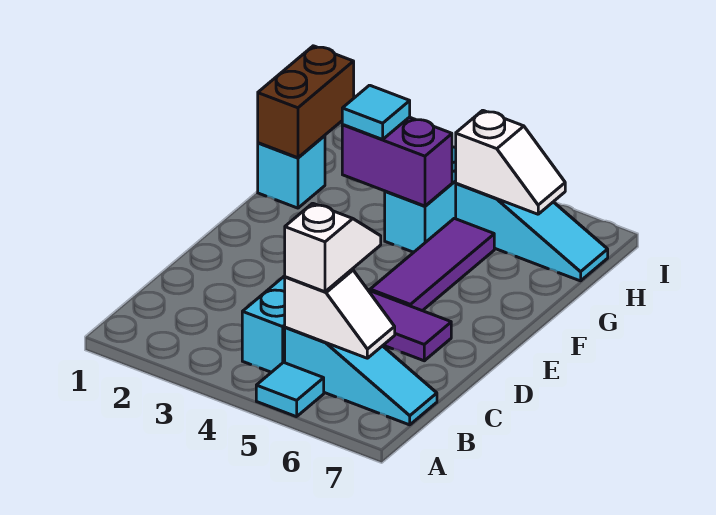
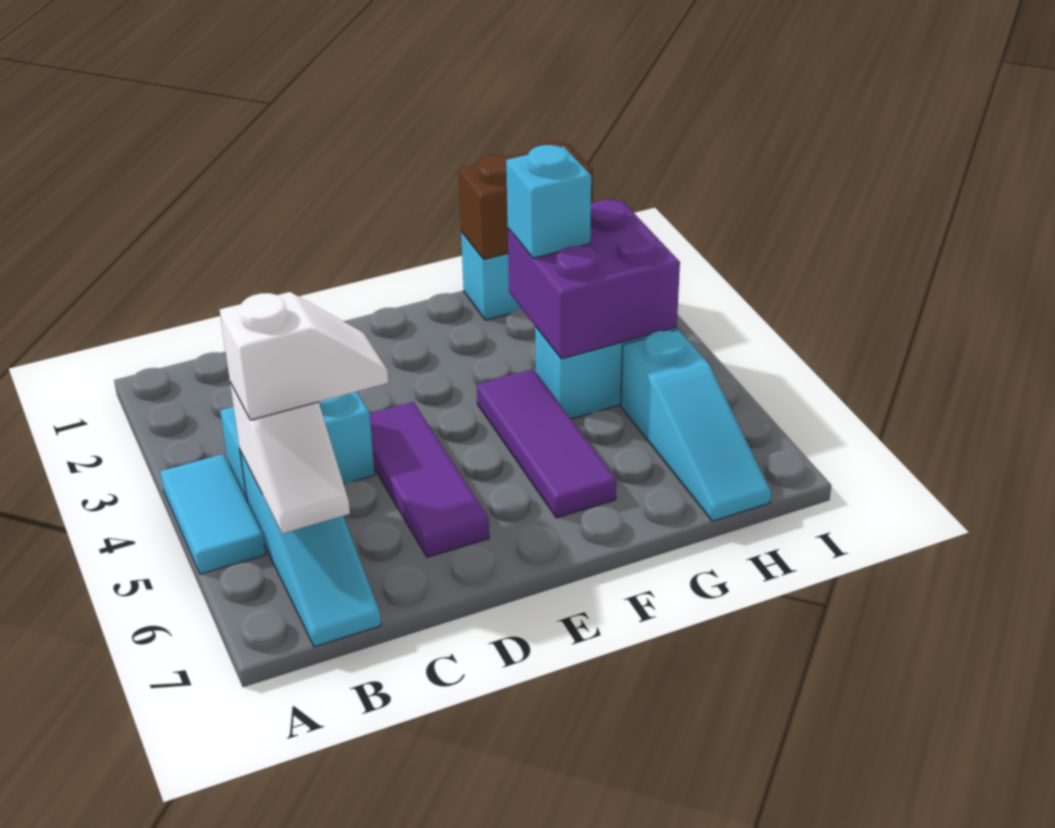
cyan 1x1 tile [256,362,324,417] -> cyan 1x2 tile [160,454,266,574]
purple 1x3 tile [370,218,494,311] -> purple 1x3 tile turned to [477,369,616,518]
purple 1x2 brick [342,117,452,206] -> purple 2x2 brick [508,200,680,359]
cyan 1x1 tile [342,85,410,139] -> cyan 1x1 brick [506,145,591,258]
white 1x2 slope [456,110,565,214] -> none

